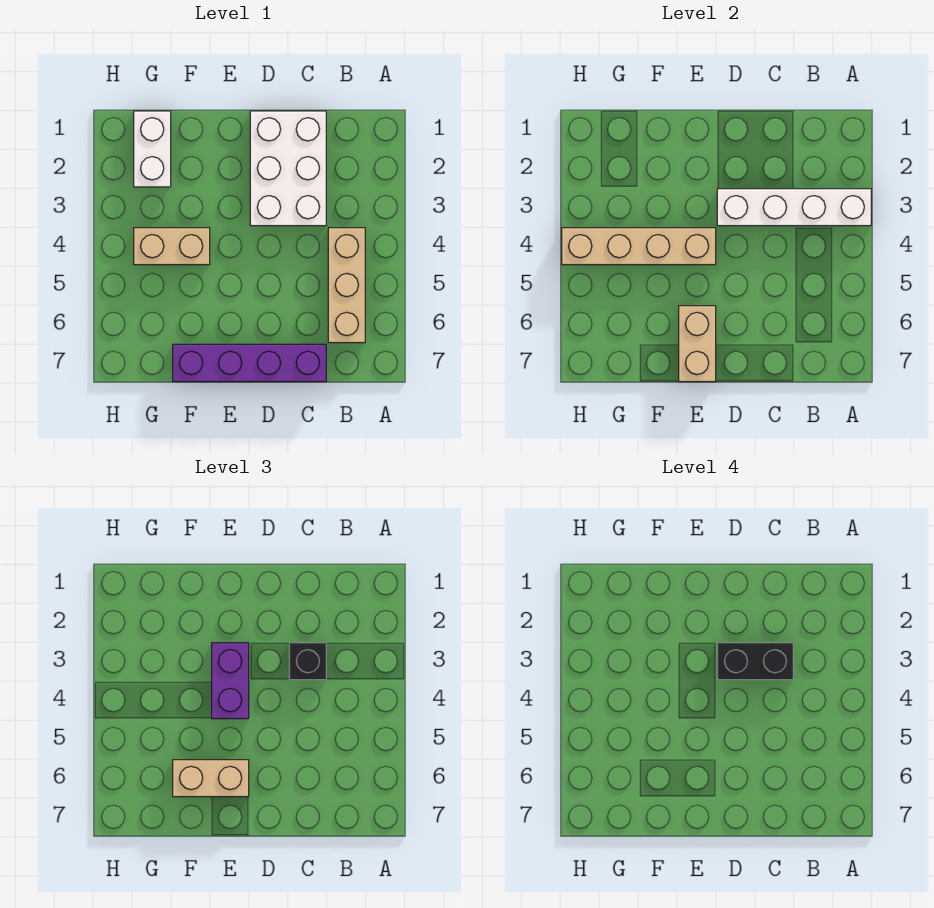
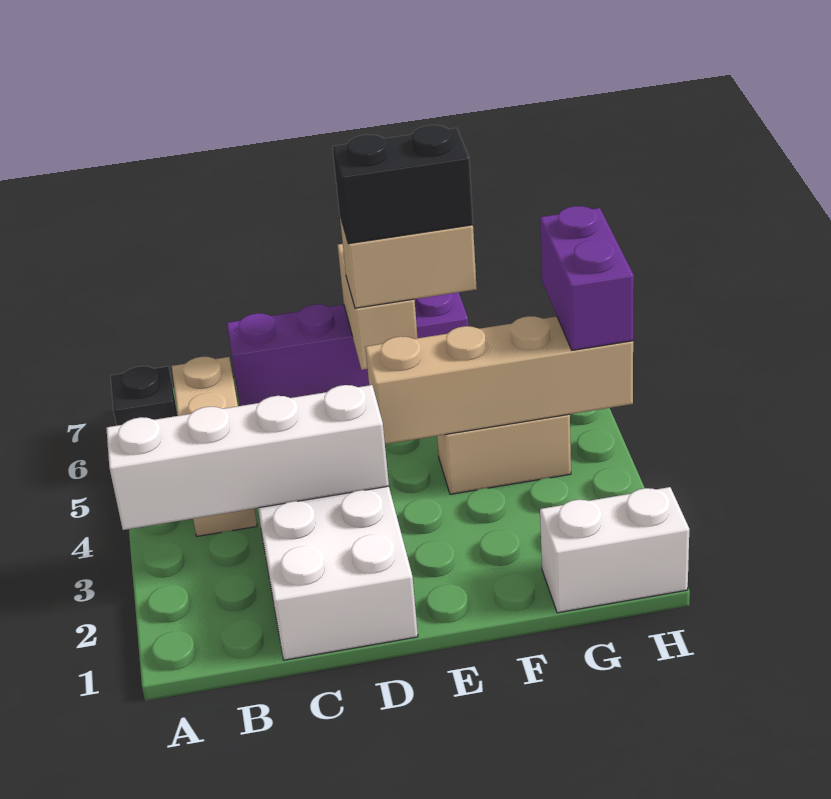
black 1x1 brick [289,643,326,680] -> black 1x1 brick moved to [111,366,178,426]
black 1x2 brick [717,643,793,680] -> black 1x2 brick moved to [332,125,473,244]
purple 1x2 brick [212,643,249,719] -> purple 1x2 brick moved to [540,206,634,350]
white 1x2 brick [134,111,171,187] -> white 1x2 brick turned to [540,487,689,613]

